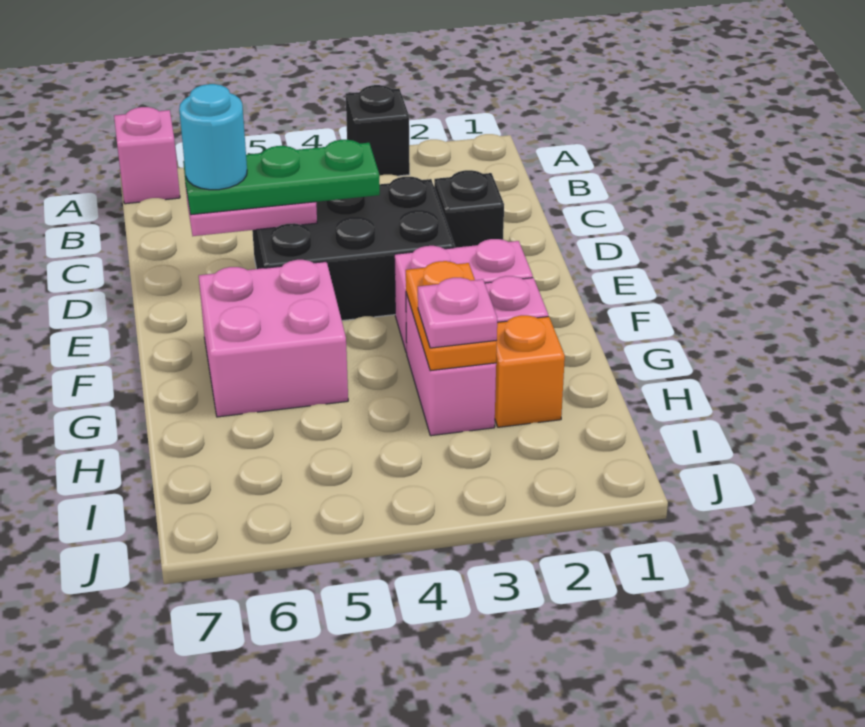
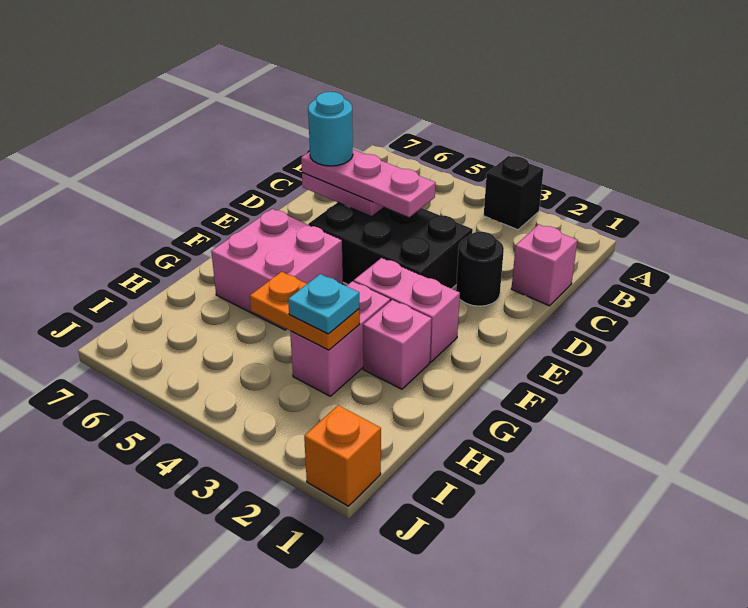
pink 1x1 brick [114,107,180,204] -> pink 1x1 brick moved to [512,225,577,306]
black 1x1 brick [434,170,504,248] -> black 1x1 round brick [456,232,504,306]
green 1x3 plate [183,140,380,215] -> pink 1x3 plate [301,150,435,217]
orange 1x2 plate [406,261,497,371] -> orange 1x2 plate turned to [250,272,360,350]
orange 1x1 brick [495,315,565,427] -> orange 1x1 brick moved to [304,405,381,506]
pink 1x1 plate [418,278,497,348] -> cyan 1x1 plate [288,274,359,334]

